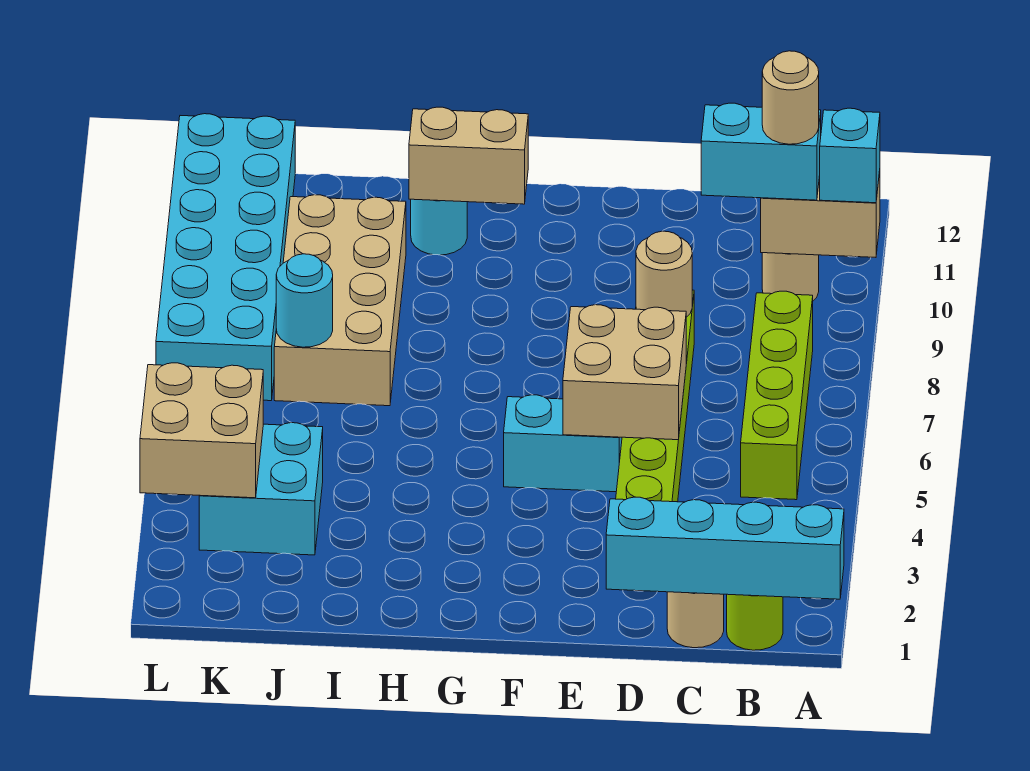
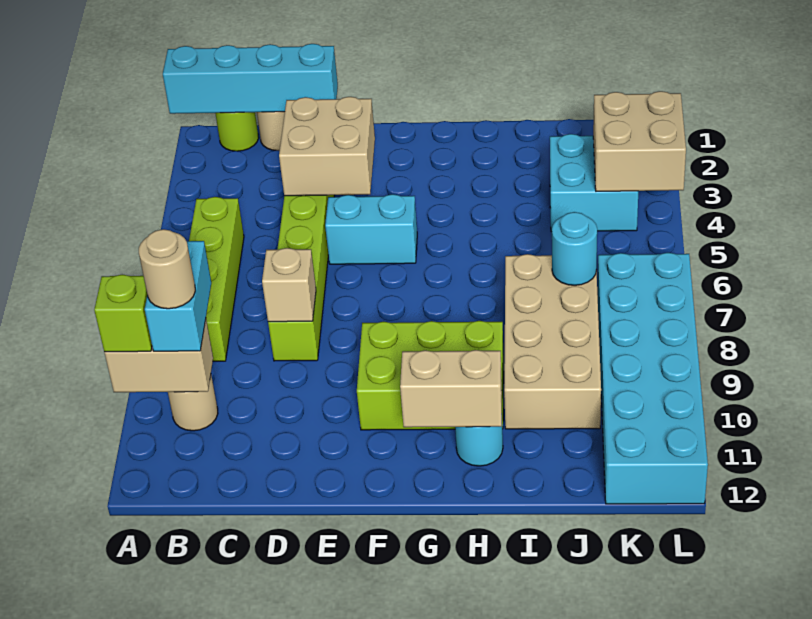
cyan 1x1 brick [820,108,880,203] -> lime 1x1 brick [94,275,152,352]
cyan 1x2 brick [701,103,821,200] -> cyan 1x2 brick turned to [145,241,211,351]
tan 2x2 brick [563,305,686,440] -> tan 2x2 brick moved to [279,97,375,196]
tan 1x1 round brick [636,231,692,317] -> tan 1x1 brick [262,248,316,322]
none -> lime 2x3 brick [357,321,504,430]

